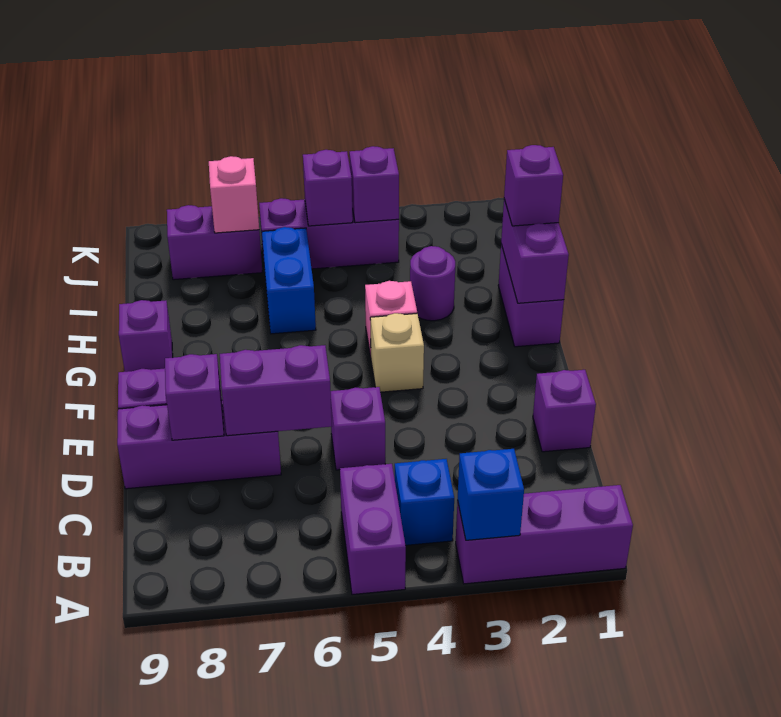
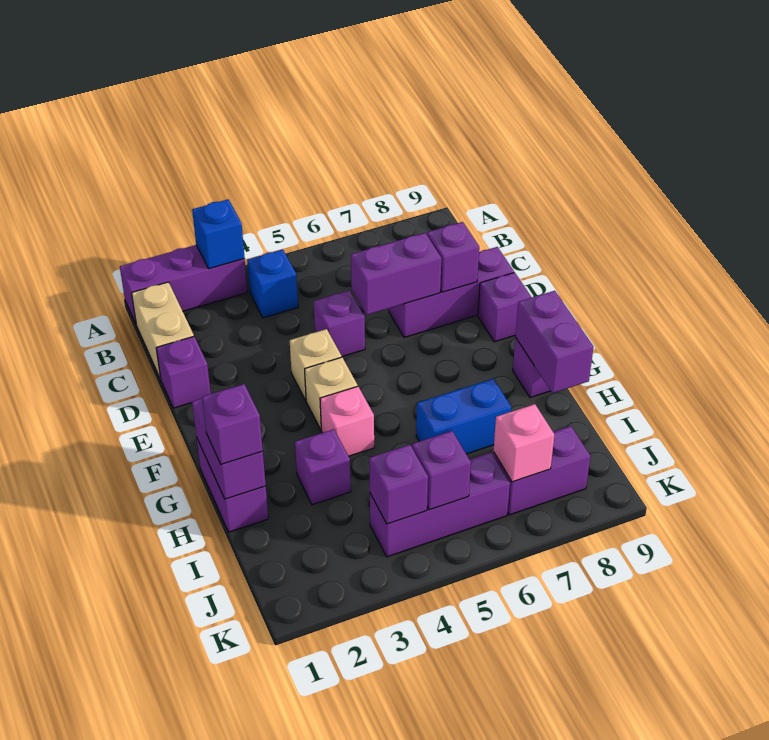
purple 1x2 brick [340,464,406,595] -> purple 1x2 brick moved to [515,291,593,393]
none -> tan 1x2 brick [132,282,194,379]
none -> tan 1x1 brick [290,329,342,400]
purple 1x1 round brick [410,246,455,321] -> purple 1x1 brick [295,429,351,505]
blue 1x2 brick [262,227,316,334] -> blue 1x2 brick turned to [416,379,511,454]

